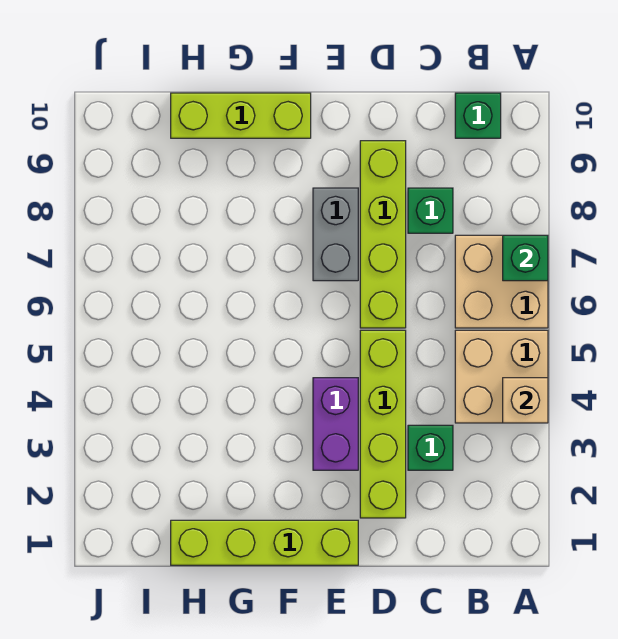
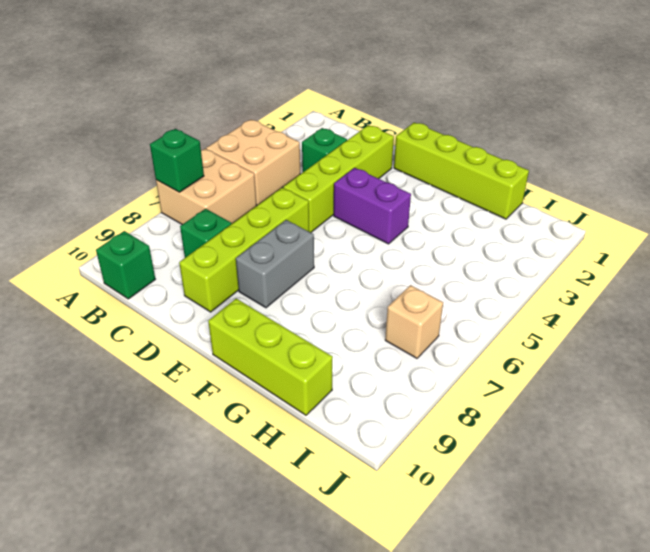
tan 1x1 brick [503,378,548,423] -> tan 1x1 brick moved to [385,285,443,358]
purple 1x2 brick [313,378,358,470] -> purple 1x2 brick turned to [334,168,411,244]

